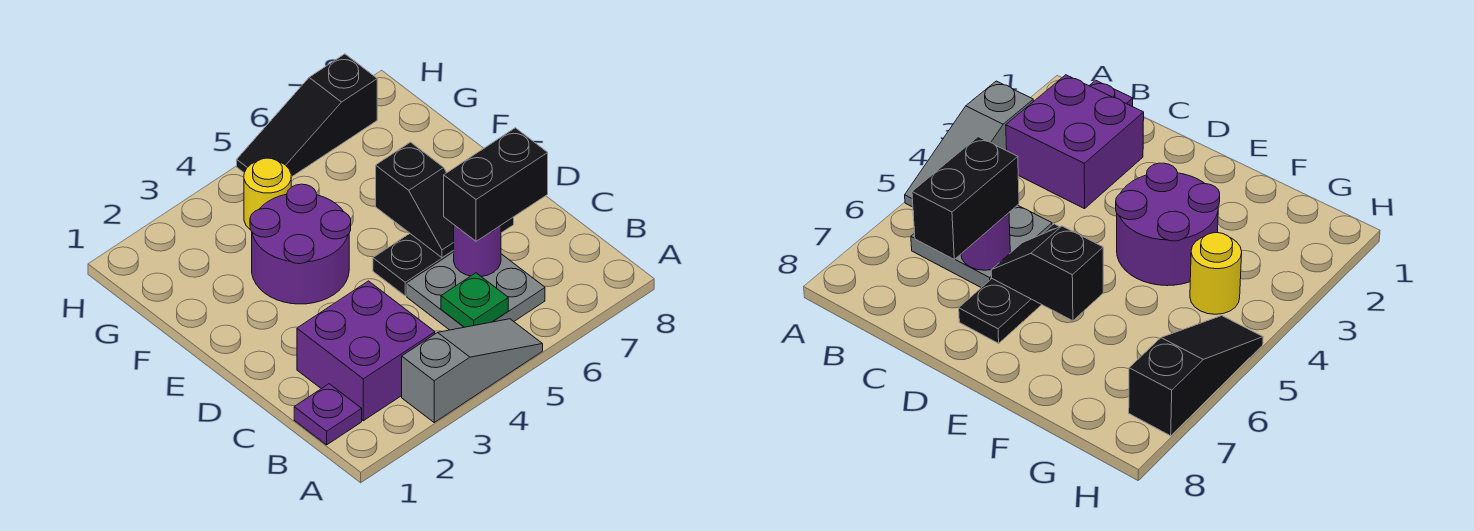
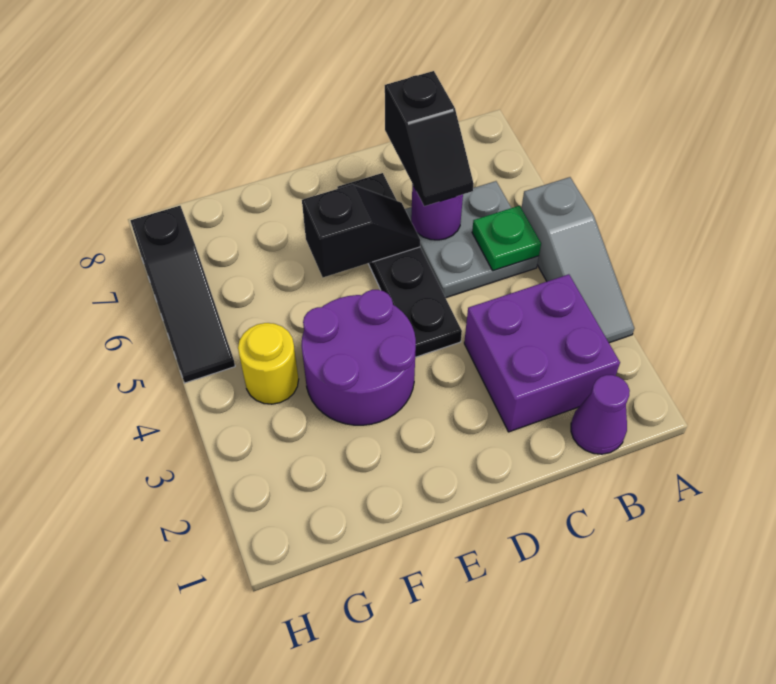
grey 1x3 slope [402,319,543,422] -> grey 1x3 slope turned to [521,177,634,343]
purple 1x1 plate [294,384,362,445] -> purple 1x1 cone [571,375,630,454]
black 1x2 brick [444,128,548,241] -> black 1x2 slope [385,71,474,206]
black 1x3 plate [373,217,514,296] -> black 1x4 plate [337,173,462,357]

